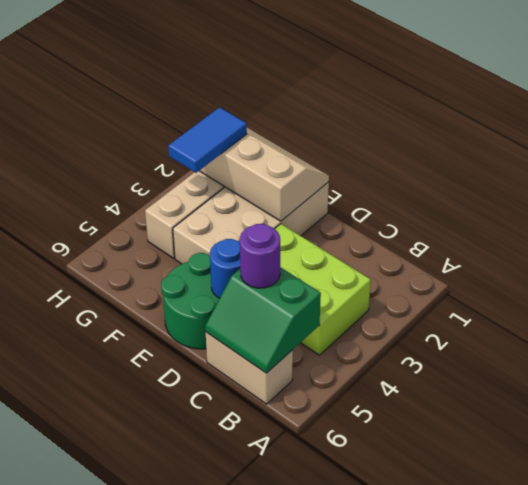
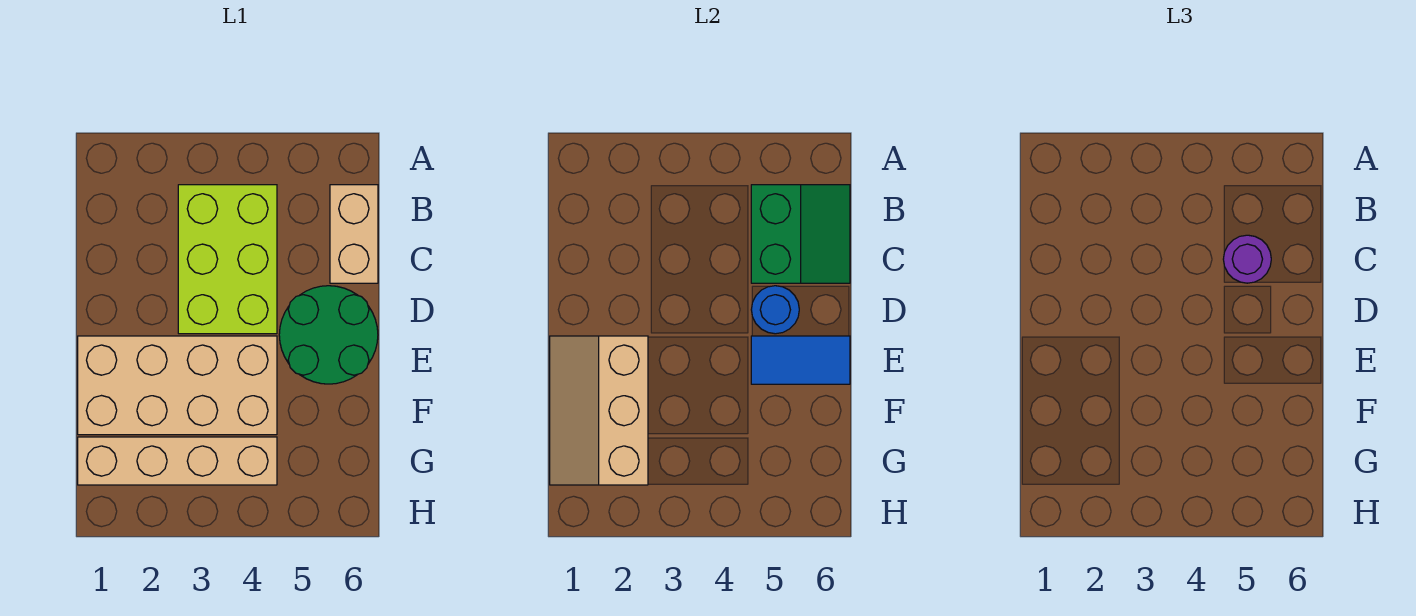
blue 1x2 tile [168,107,247,173] -> blue 1x2 tile moved to [751,336,850,384]

